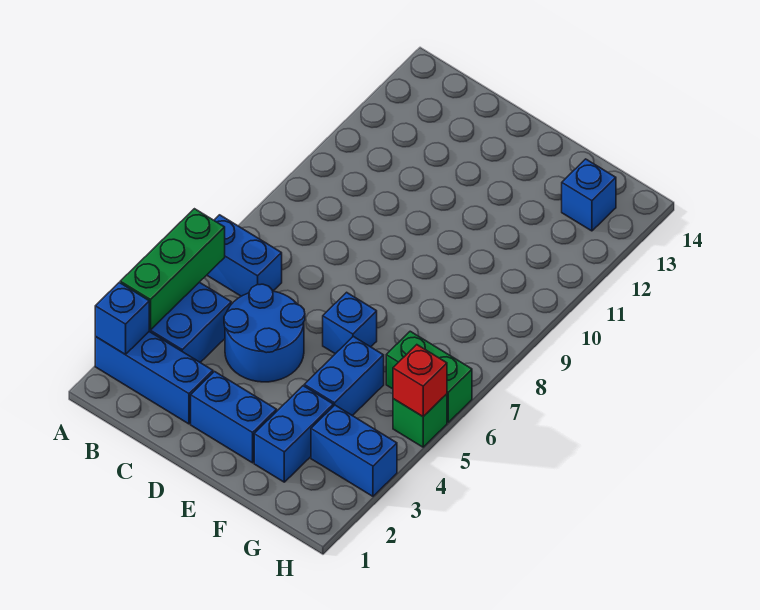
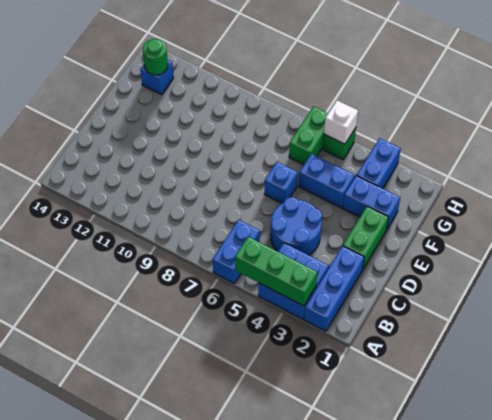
blue 1x1 brick [95,283,149,354] -> none
blue 1x2 brick [191,372,277,463] -> green 1x2 brick [343,206,389,269]
none -> green 1x1 round brick [143,39,168,75]
red 1x1 brick [393,345,447,416] -> white 1x1 brick [324,101,358,144]

